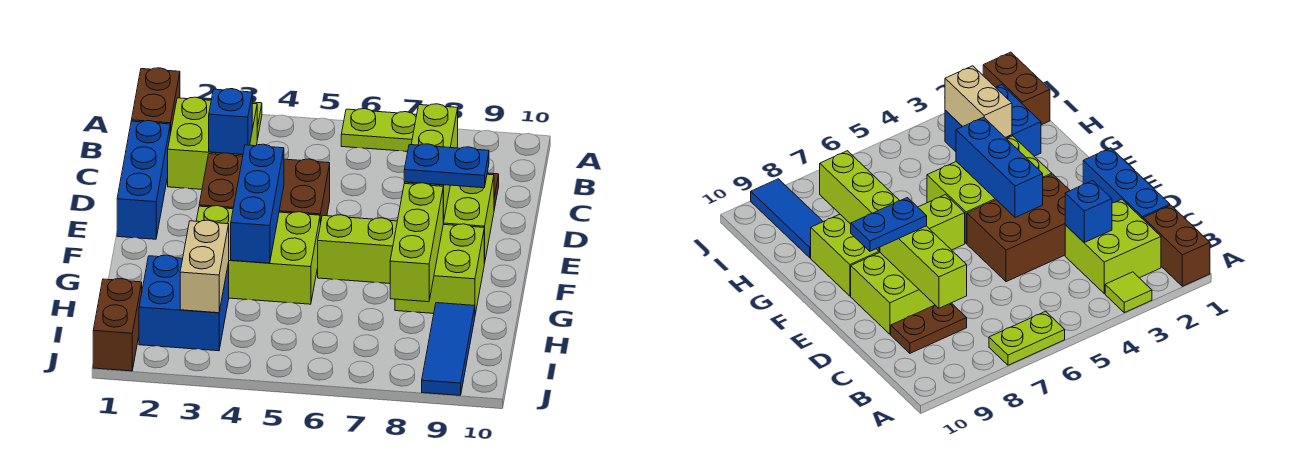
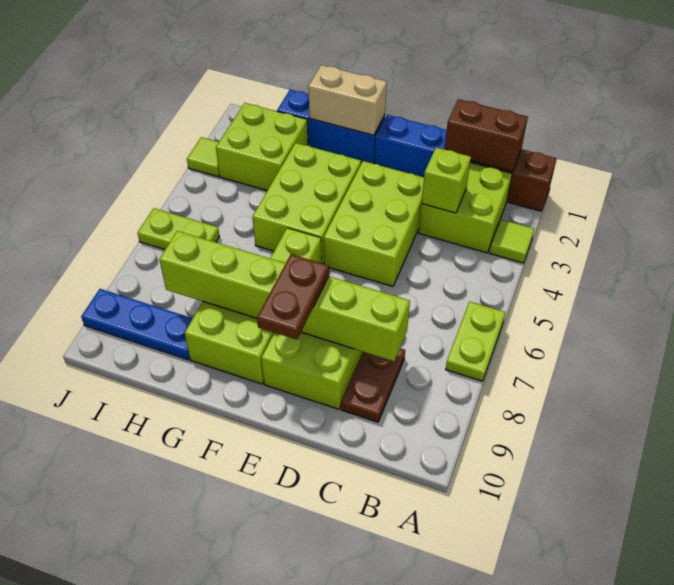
blue 1x1 brick [209,89,252,154] -> lime 1x1 brick [422,148,471,213]
brown 2x3 brick [199,153,330,224] -> lime 2x3 brick [324,161,424,287]
blue 1x3 brick [231,144,284,263] -> blue 1x3 brick moved to [277,90,385,164]
blue 1x2 plate [404,144,489,188] -> brown 1x2 plate [257,254,329,340]
blue 2x2 brick [139,255,229,351] -> lime 2x2 brick [216,103,308,190]
tan 1x2 brick [180,220,229,313] -> tan 1x2 brick moved to [308,65,387,135]
blue 1x3 tile [422,303,475,395] -> blue 1x3 plate [81,289,193,360]
brown 1x2 brick [93,279,142,371] -> brown 1x2 brick moved to [444,99,528,172]
none -> lime 1x2 plate [138,208,219,250]
none -> lime 1x1 tile [187,137,219,177]

